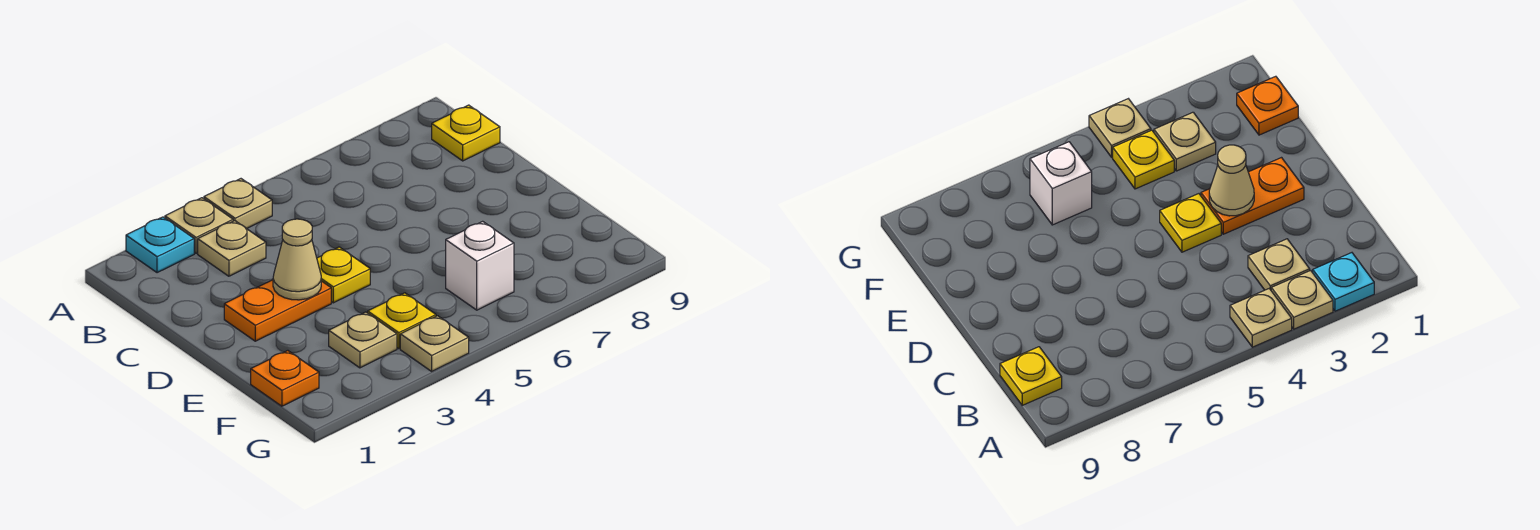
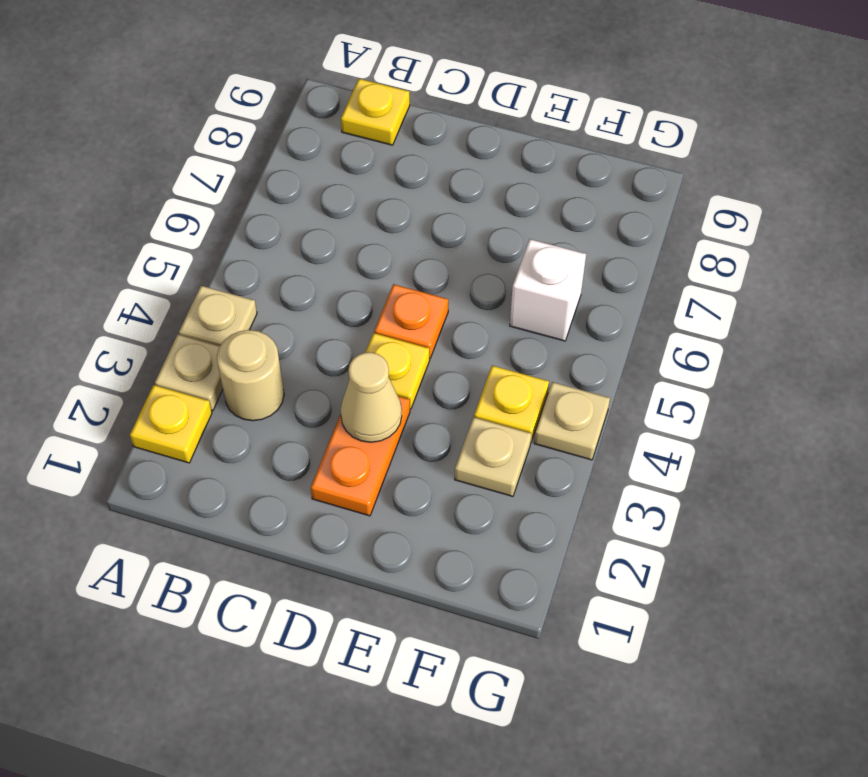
cyan 1x1 plate [126,217,194,273] -> yellow 1x1 plate [130,385,212,463]
tan 1x1 plate [198,221,266,276] -> tan 1x1 round brick [217,330,284,421]
orange 1x1 plate [251,351,319,406] -> orange 1x1 plate moved to [374,284,448,358]

